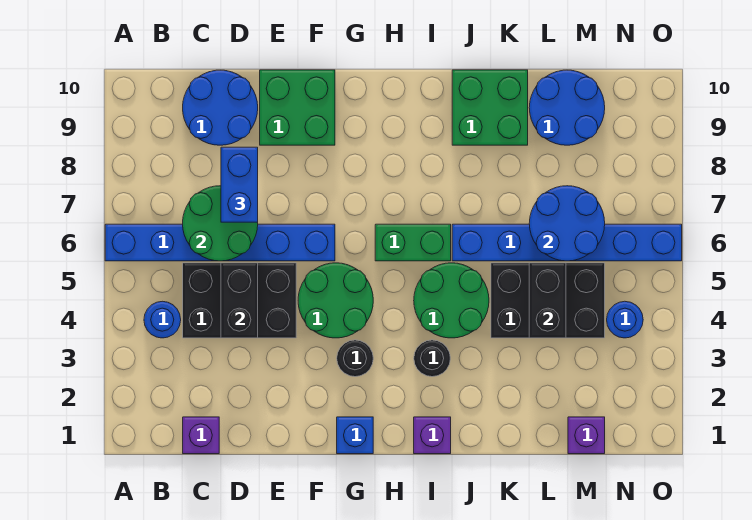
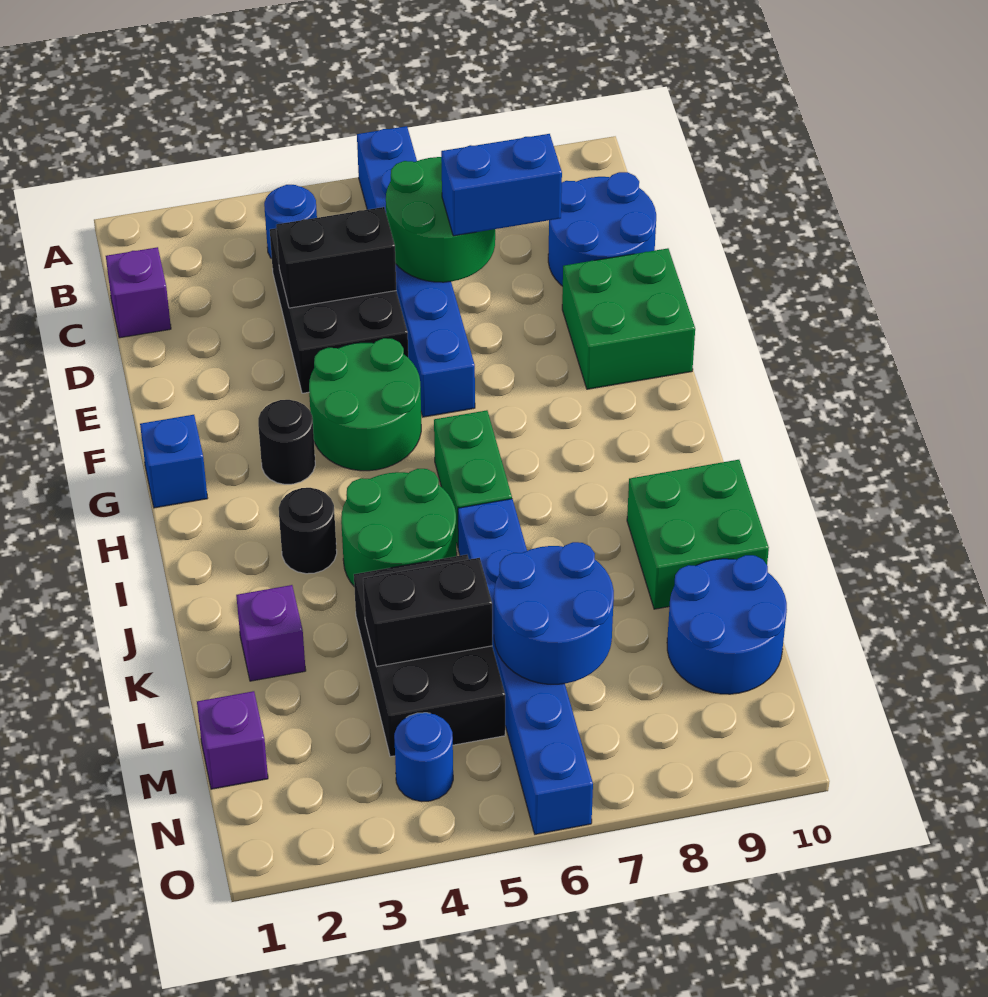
purple 1x1 brick [414,417,451,454] -> purple 1x1 brick moved to [236,585,306,681]

